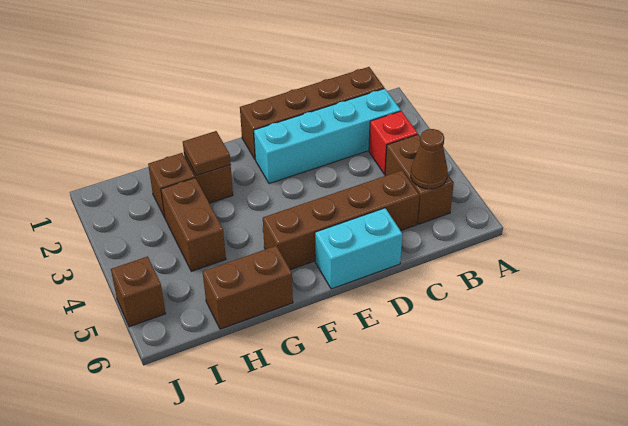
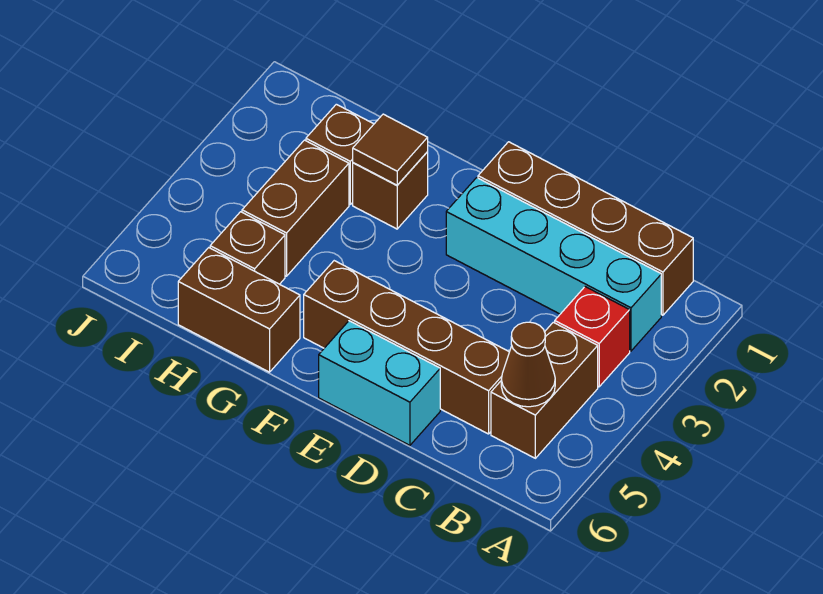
brown 1x1 brick [111,256,166,327] -> brown 1x1 brick moved to [210,212,285,284]

